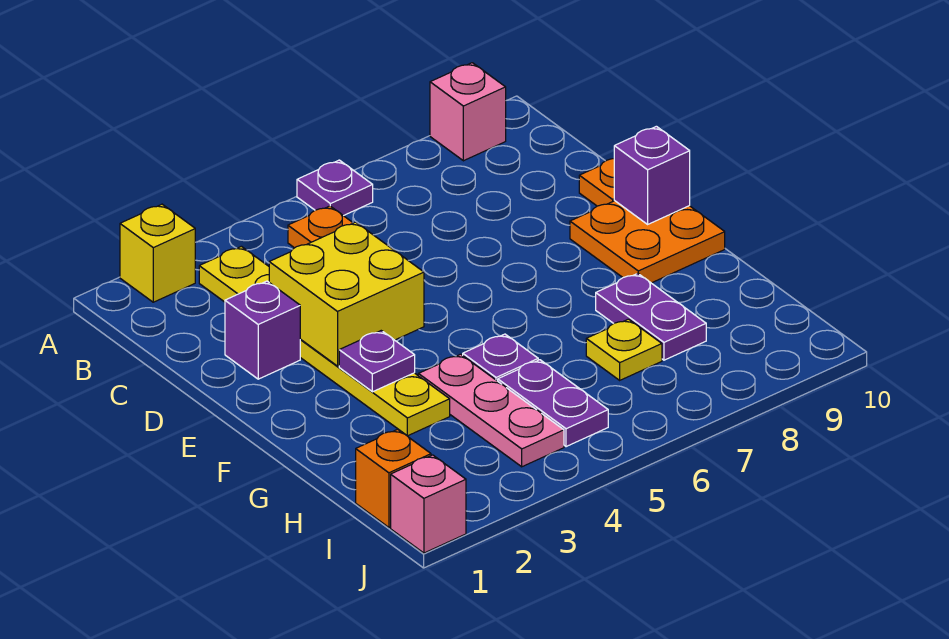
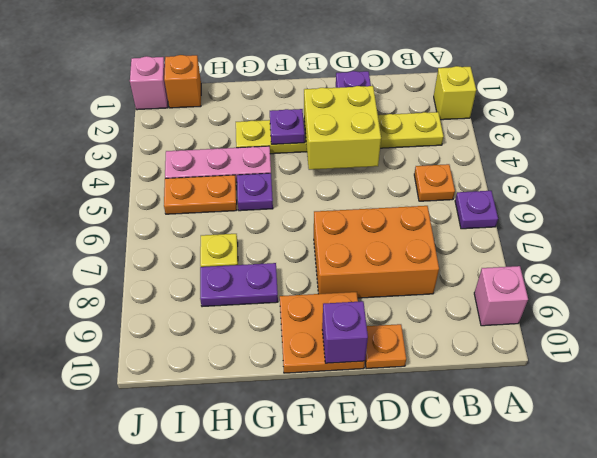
none -> orange 2x3 brick [314,206,439,298]
purple 1x2 plate [498,360,608,447] -> orange 1x2 plate [164,175,237,214]

